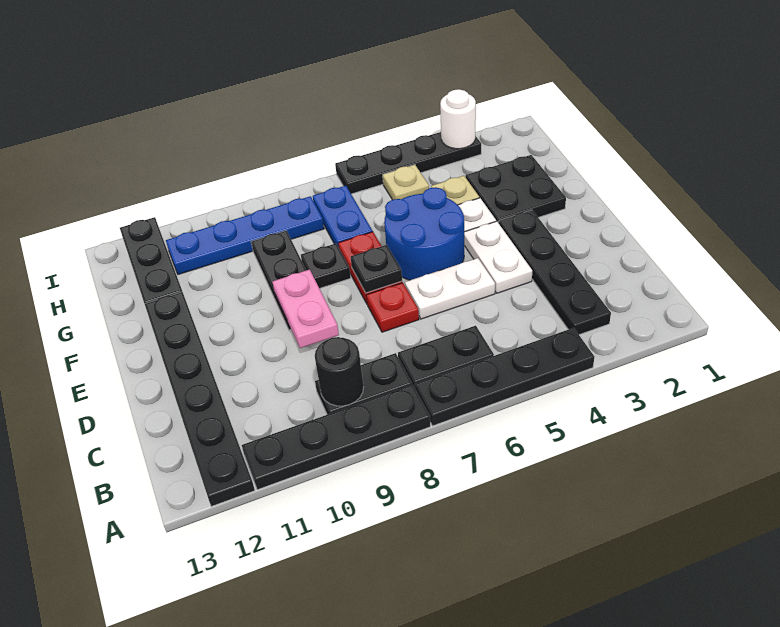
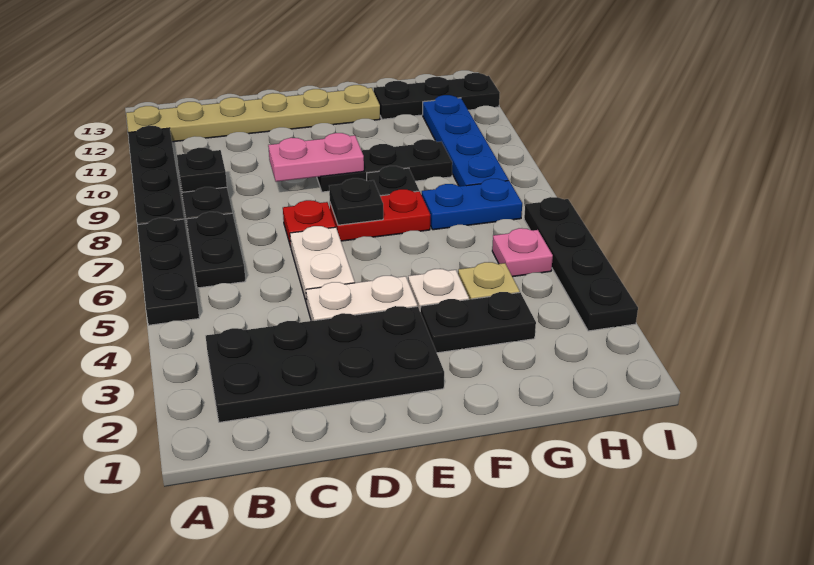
black 1x4 plate [415,328,594,426] -> black 1x3 plate [137,218,199,325]
black 1x6 plate [145,292,255,507] -> tan 1x6 plate [126,85,380,142]
black 1x4 plate [499,210,611,335] -> black 2x4 plate [206,306,444,422]
black 1x1 round brick [315,337,363,406] -> black 1x1 plate [177,148,227,192]
blue 2x2 round brick [384,187,464,280] -> none
black 2x2 plate [466,155,566,223] -> black 1x2 plate [420,292,536,353]
tan 1x1 plate [383,165,429,200] -> pink 1x1 plate [492,228,553,277]
white 1x1 round brick [440,89,476,149] -> none

